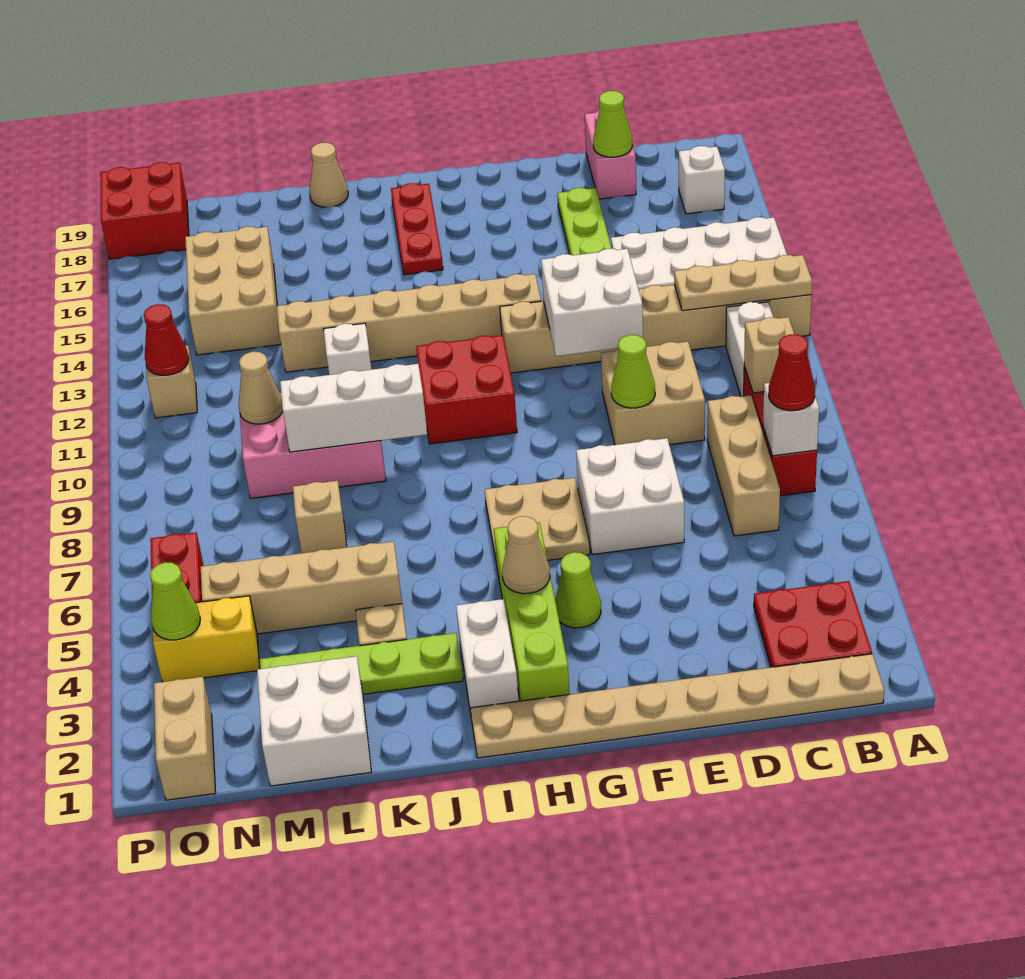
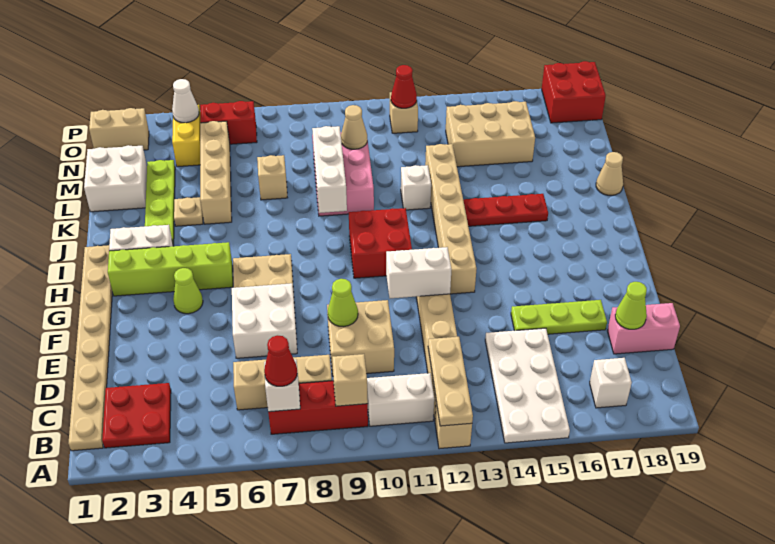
white 2x2 brick [541,249,643,356] -> white 1x2 brick [386,247,452,298]
tan 1x1 cone [502,516,550,594] -> none
red 1x3 plate [391,183,443,275] -> red 1x3 plate moved to [463,194,548,226]
lime 1x1 cone [150,562,200,640] -> white 1x1 cone [172,79,199,123]

